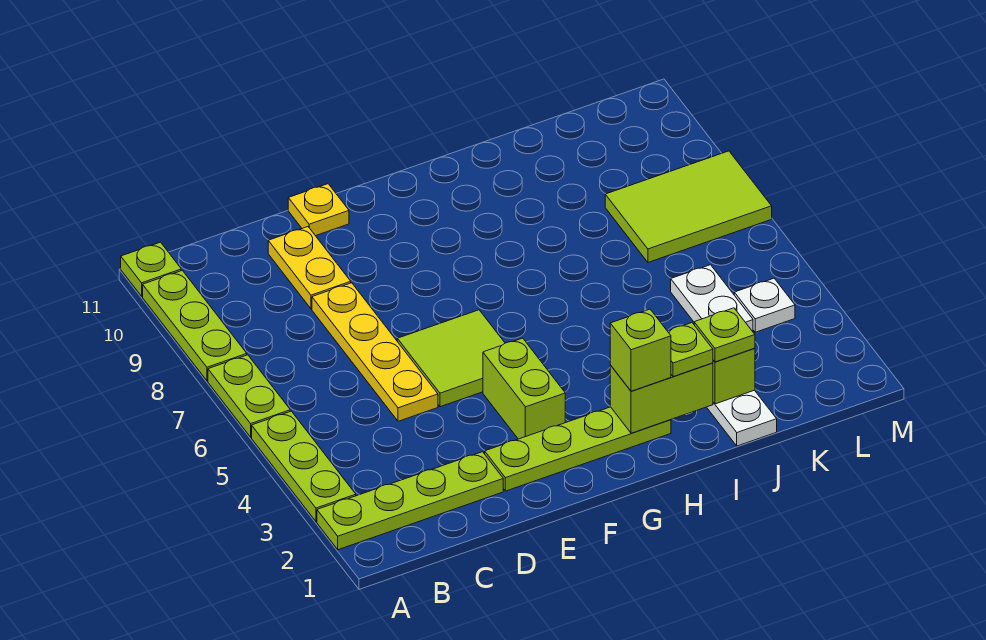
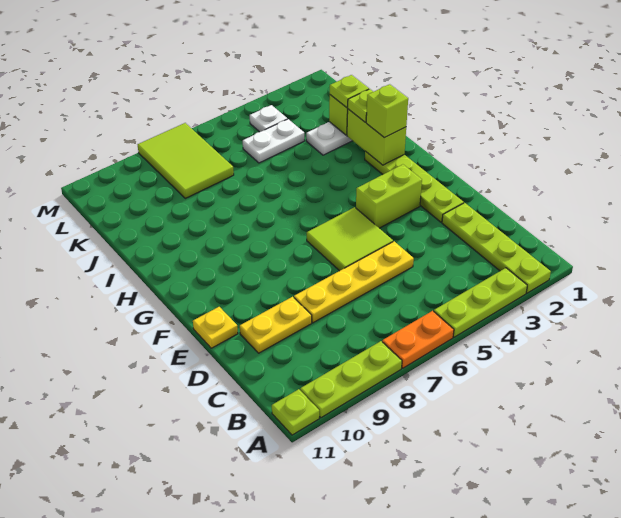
lime 1x2 plate [208,355,290,437] -> orange 1x2 plate [382,311,454,368]

